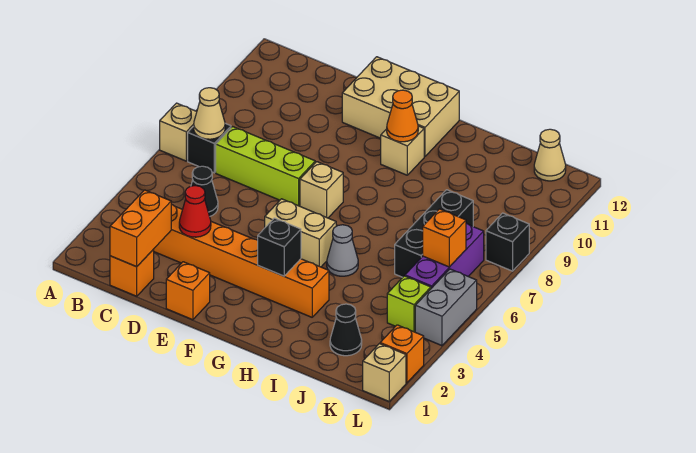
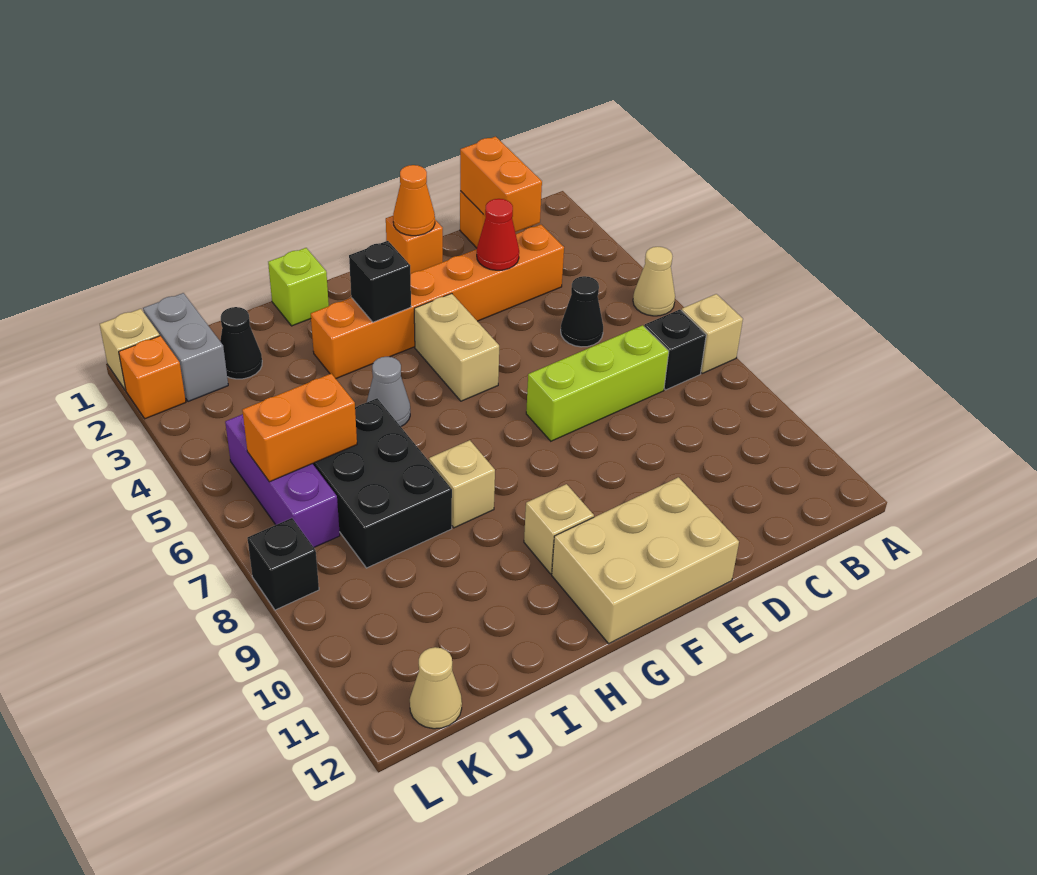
tan 1x1 cone [194,88,225,139] -> tan 1x1 cone moved to [633,247,675,316]
tan 1x2 brick [265,199,336,267] -> tan 1x2 brick turned to [414,293,499,401]
tan 1x1 brick [300,162,343,218] -> tan 1x1 brick moved to [429,440,495,528]
orange 1x1 cone [387,90,418,142] -> orange 1x1 cone moved to [393,165,435,236]
black 1x3 brick [395,190,473,277] -> black 2x3 brick [313,398,452,568]
lime 1x1 brick [387,276,431,332] -> lime 1x1 brick moved to [268,248,329,326]
orange 1x1 brick [423,209,466,267] -> orange 1x2 brick [242,374,357,482]
grey 1x2 brick [415,269,477,346] -> grey 1x2 brick moved to [143,293,228,402]

